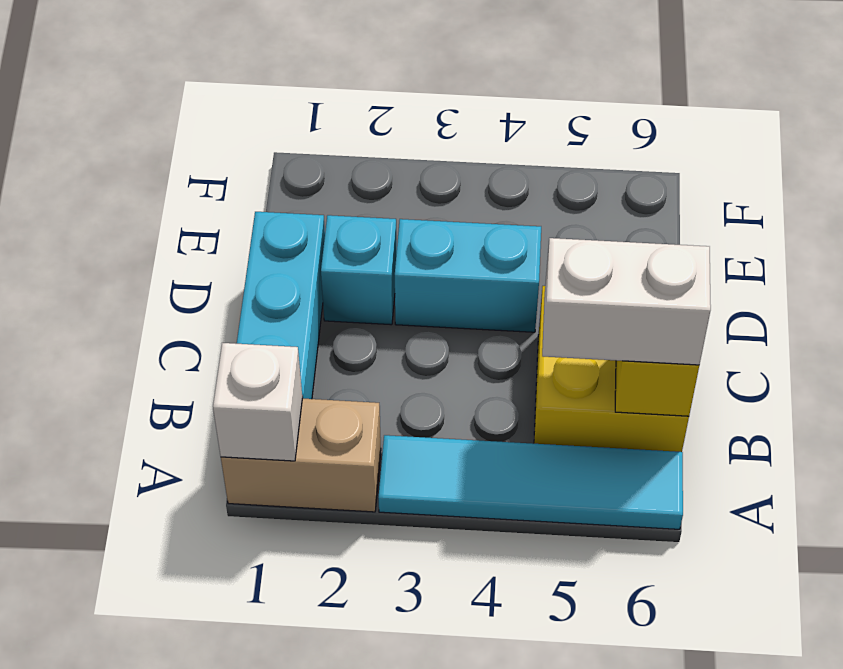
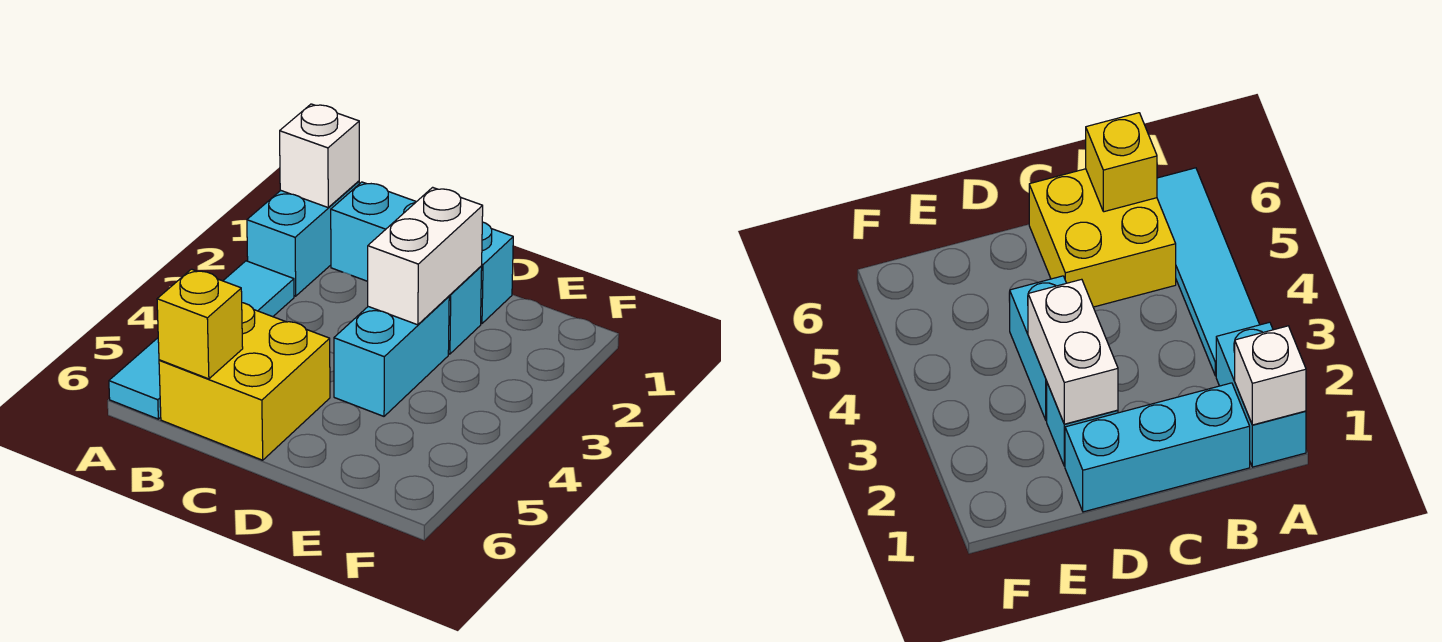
tan 1x2 brick [221,398,381,512] -> cyan 1x2 brick [247,181,359,296]
white 1x2 brick [542,238,711,365] -> white 1x2 brick moved to [368,187,483,325]

